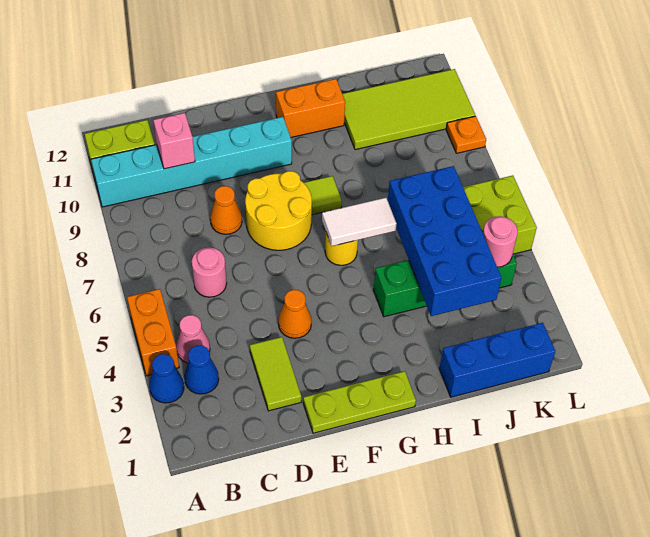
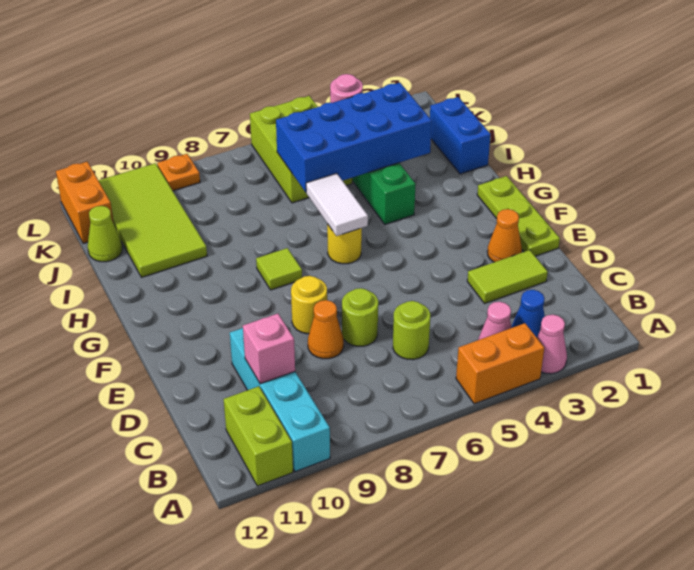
blue 1x1 cone [149,354,184,403] -> pink 1x1 cone [537,315,567,374]
cyan 1x6 brick [91,117,292,207] -> cyan 1x4 brick [230,328,330,472]
pink 1x1 round brick [192,247,227,297] -> lime 1x1 round brick [393,301,430,360]
none -> lime 1x1 round brick [342,288,378,346]
orange 1x1 cone [278,290,312,338] -> orange 1x1 cone moved to [487,209,522,262]
yellow 2x2 round brick [245,171,312,250] -> yellow 1x1 round brick [291,276,327,334]
orange 1x2 brick [276,79,345,137] -> orange 1x2 brick moved to [56,162,114,244]
blue 1x3 brick [439,323,555,397] -> blue 1x2 brick [430,97,491,174]
none -> lime 1x1 cone [88,206,122,262]

